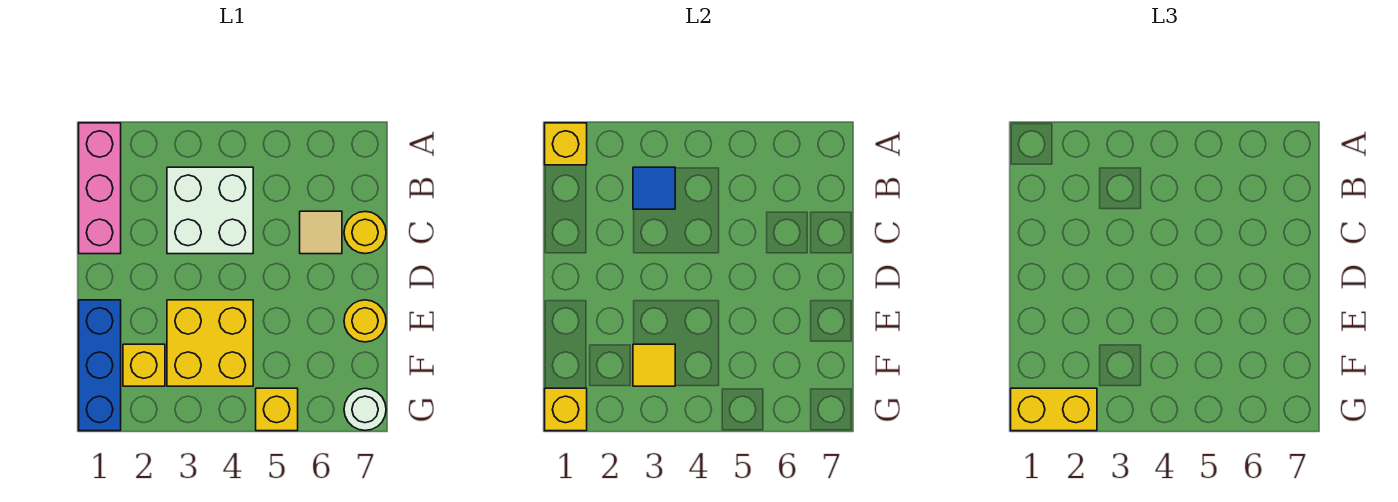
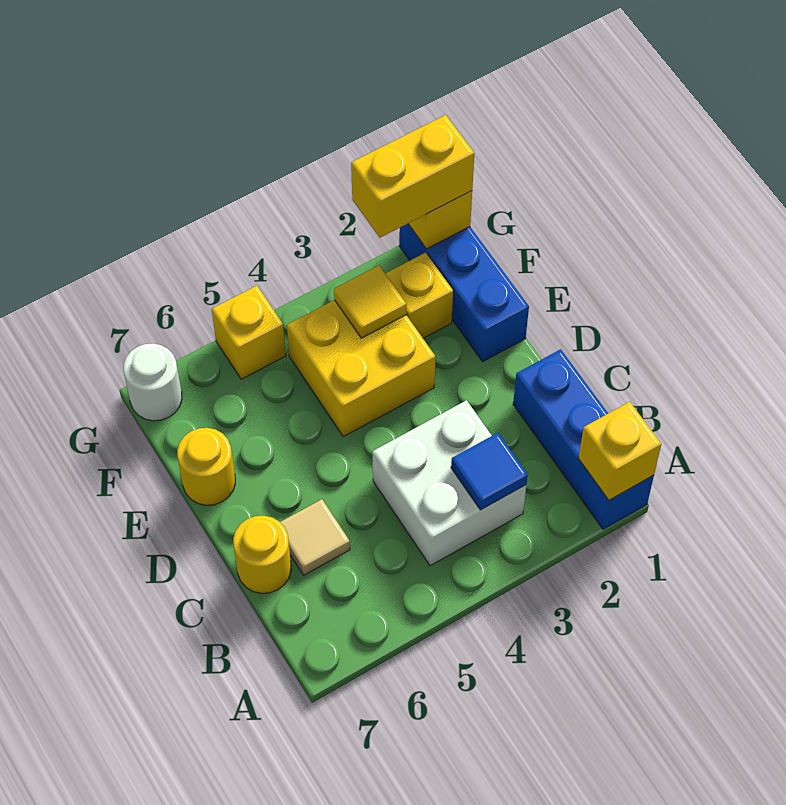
pink 1x3 brick [79,123,121,254] -> blue 1x3 brick [513,349,654,529]

